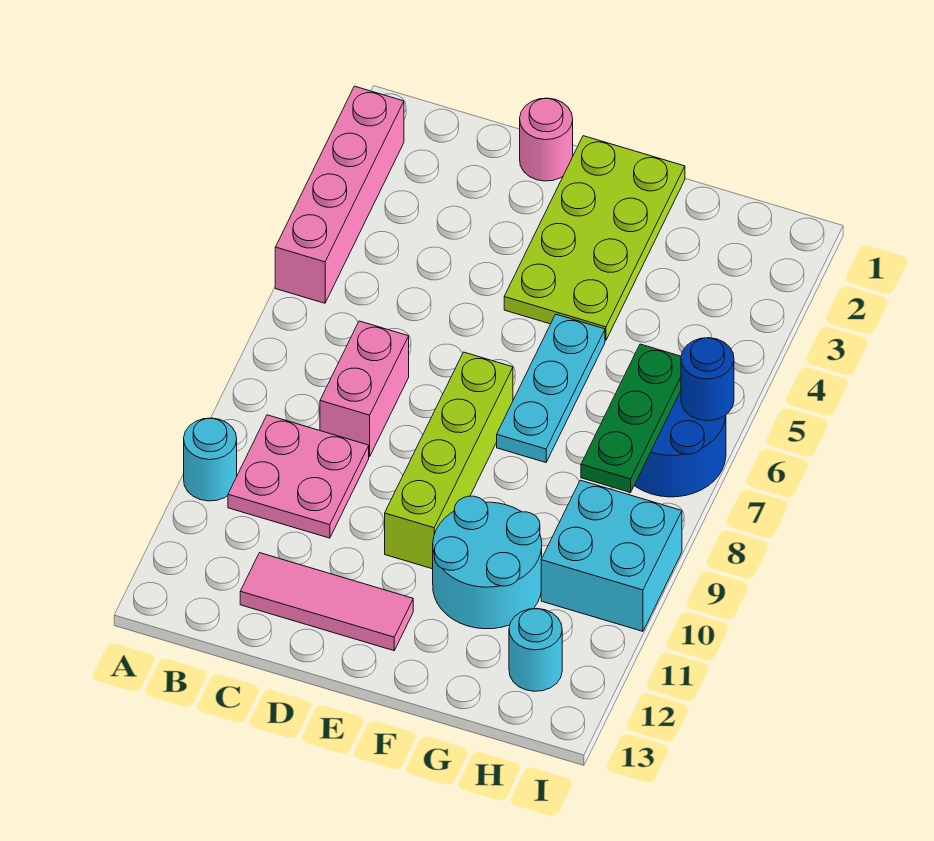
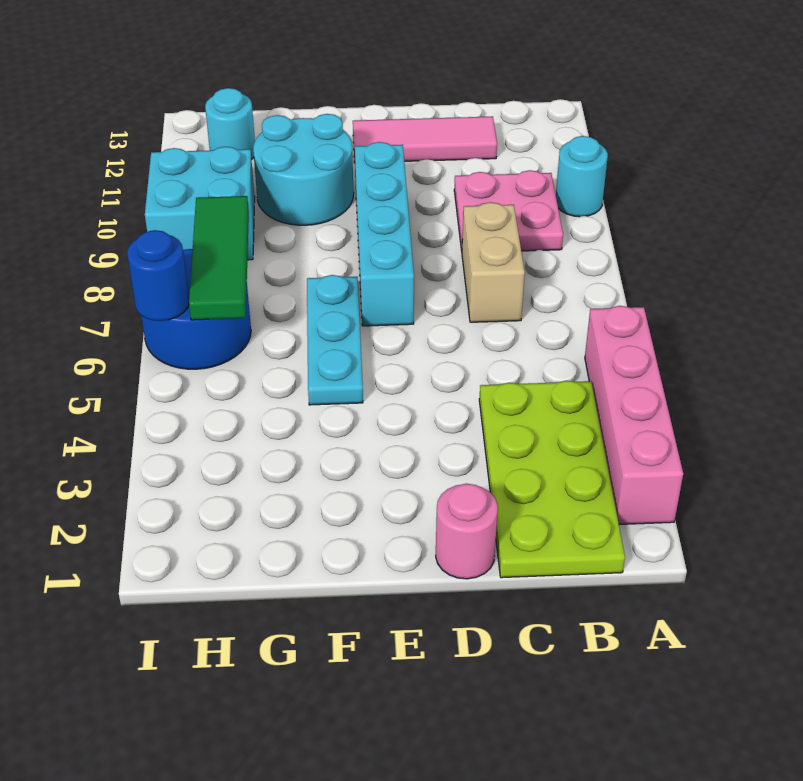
pink 1x2 brick [320,321,409,457] -> tan 1x2 brick [462,202,525,322]
lime 2x4 plate [504,136,685,340] -> lime 2x4 plate moved to [479,381,625,578]
lime 1x4 brick [385,352,513,569] -> cyan 1x4 brick [355,142,414,326]
green 1x3 plate [581,344,681,492] -> green 1x3 tile [189,196,249,320]

